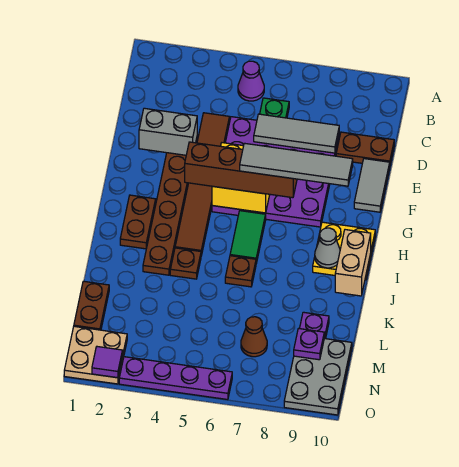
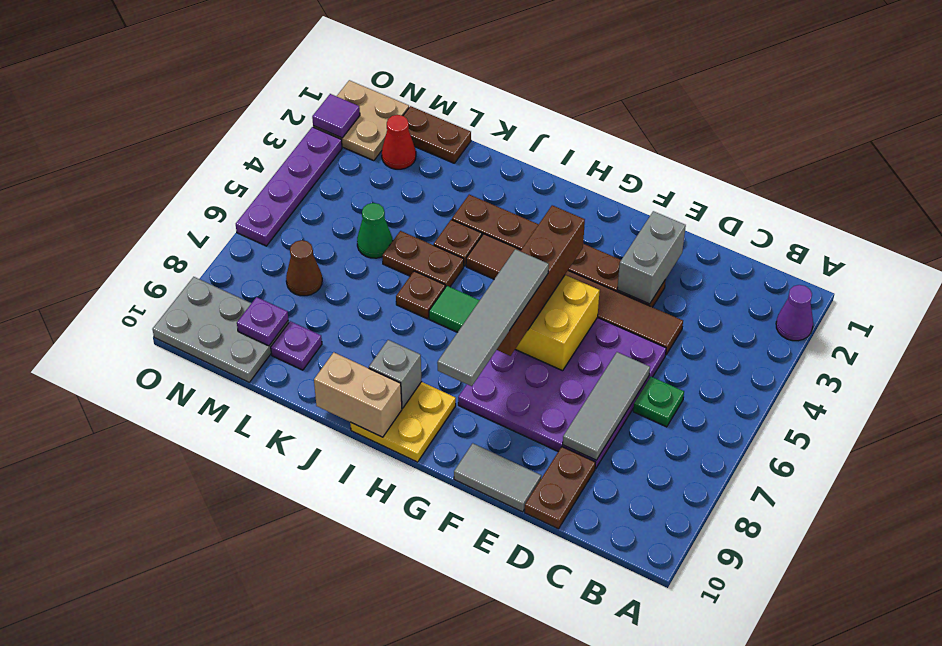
purple 1x1 cone [238,61,264,101] -> purple 1x1 cone moved to [776,285,813,341]
brown 1x2 plate [120,195,156,249] -> brown 1x2 plate moved to [382,231,464,287]
grey 1x1 cone [315,228,340,268] -> grey 1x1 brick [369,340,422,408]
none -> green 1x1 cone [357,203,392,258]
none -> red 1x1 cone [382,115,416,169]

